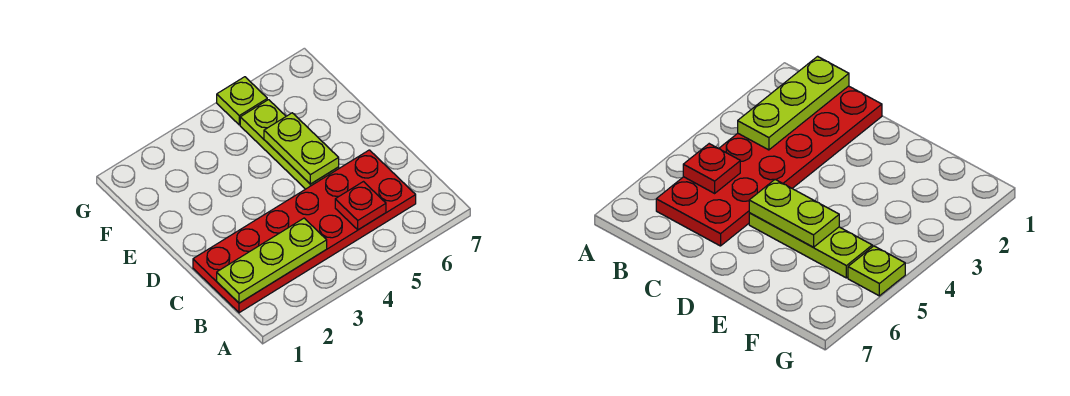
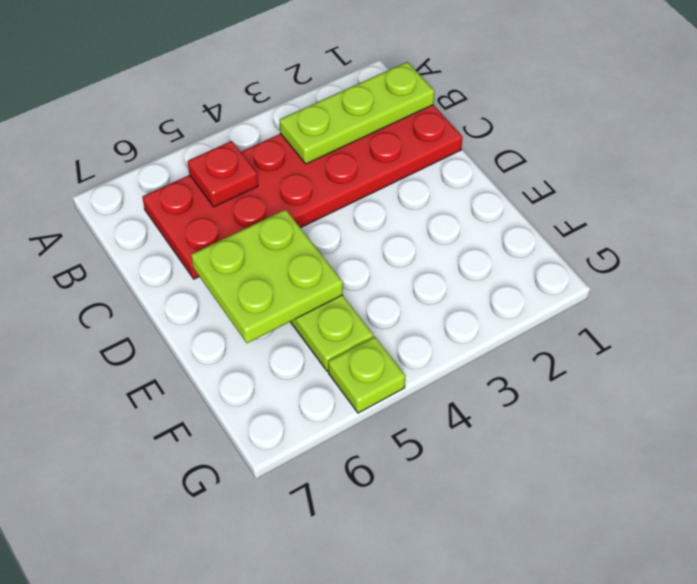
lime 1x2 plate [264,113,339,184] -> lime 2x2 plate [191,209,343,343]

